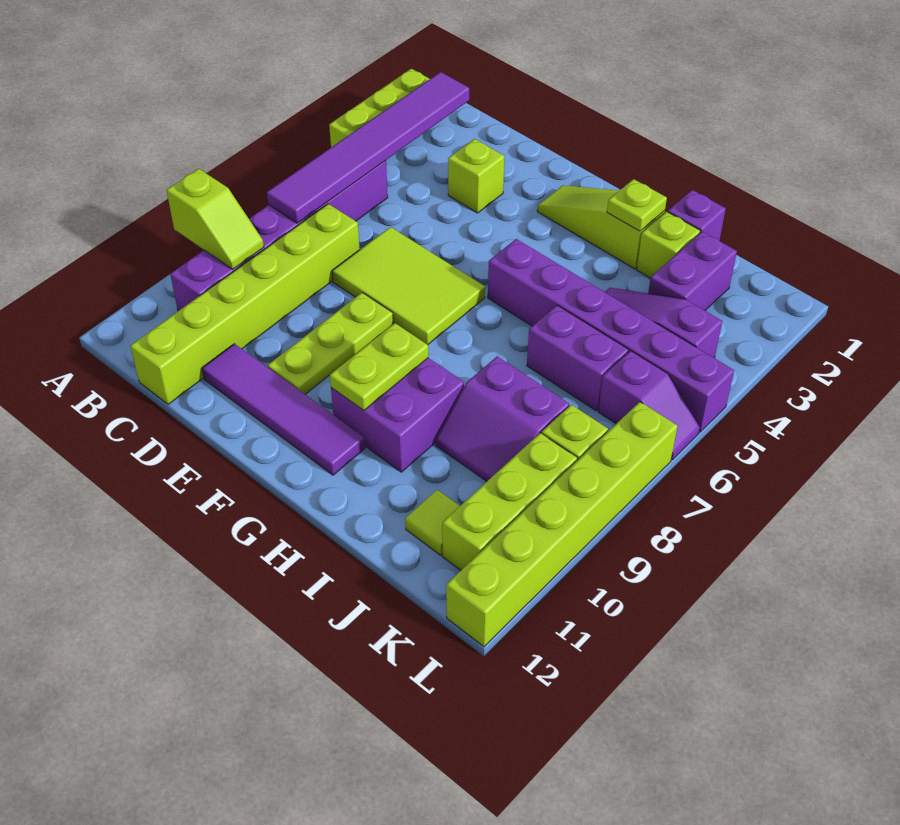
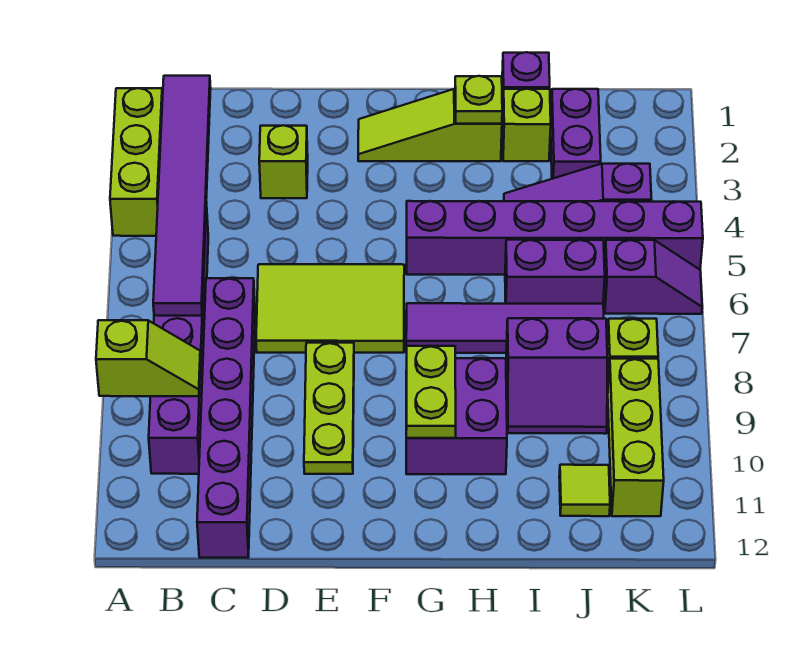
lime 1x6 brick [130,204,360,404] -> purple 1x6 brick [197,278,255,558]
purple 1x4 tile [202,344,365,475] -> purple 1x4 tile moved to [406,303,604,353]
lime 1x6 brick [446,402,677,647] -> none

